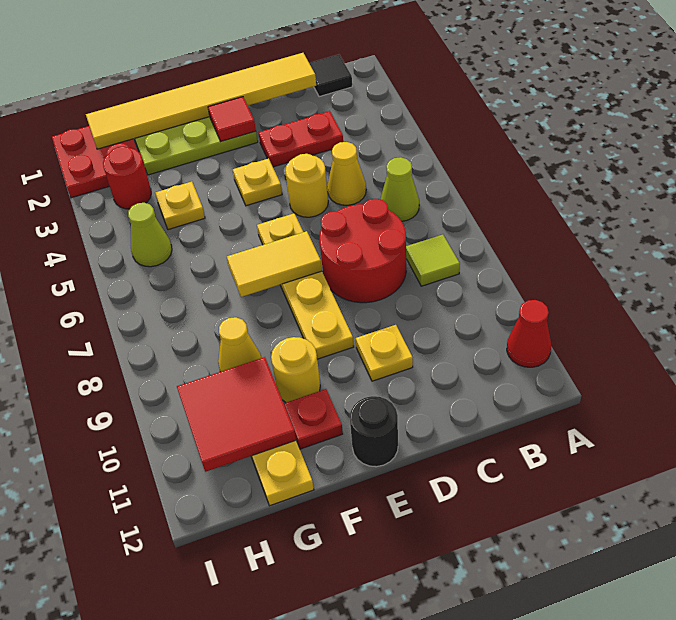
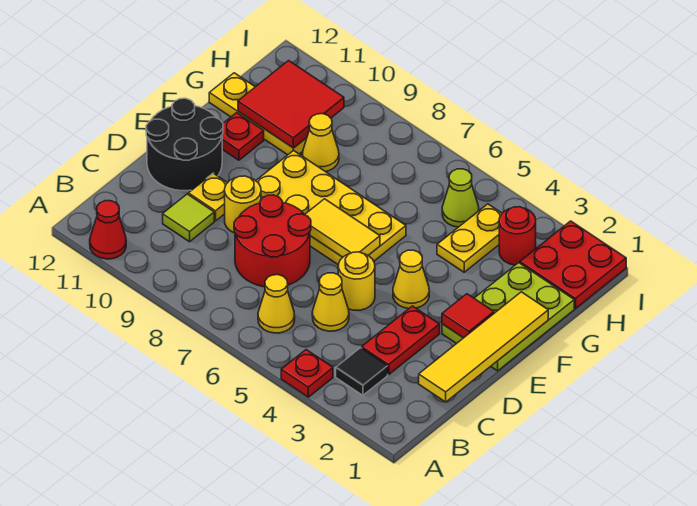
none -> red 1x1 plate [281,350,333,397]
black 1x1 tile [309,55,352,97] -> black 1x1 tile moved to [336,348,388,395]
lime 1x1 cone [381,157,419,221] -> yellow 1x1 cone [258,275,295,333]
lime 1x1 tile [406,235,460,286] -> lime 1x1 tile moved to [163,194,214,242]
yellow 1x6 tile [86,53,316,149] -> yellow 1x4 tile [419,292,548,402]
yellow 1x1 plate [233,159,282,206] -> yellow 1x1 cone [393,250,429,308]
yellow 1x4 plate [257,213,354,359] -> yellow 2x4 plate [256,150,406,264]
yellow 1x2 tile [227,231,322,297] -> yellow 1x2 tile turned to [305,199,380,257]
black 1x1 round brick [350,396,398,467] -> black 2x2 round brick [146,98,223,191]
yellow 1x1 round brick [271,337,320,402] -> yellow 1x1 round brick moved to [225,176,261,233]
yellow 1x1 plate [155,182,205,230] -> yellow 1x2 plate [437,204,502,272]

